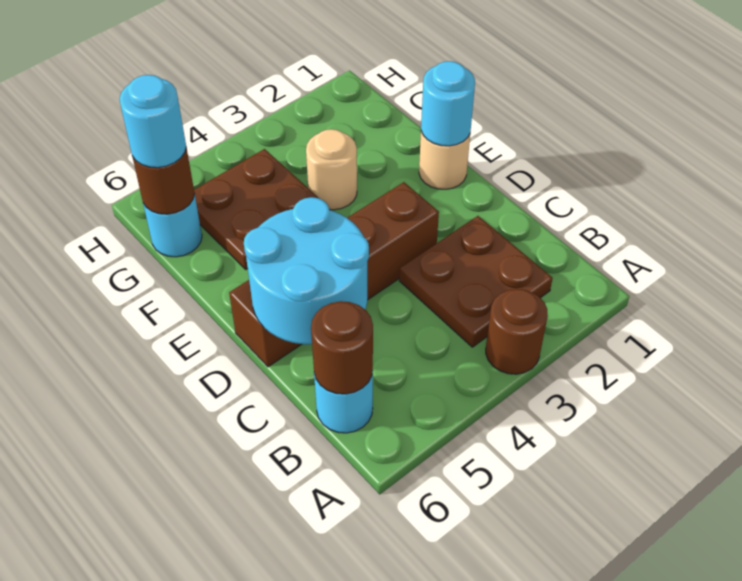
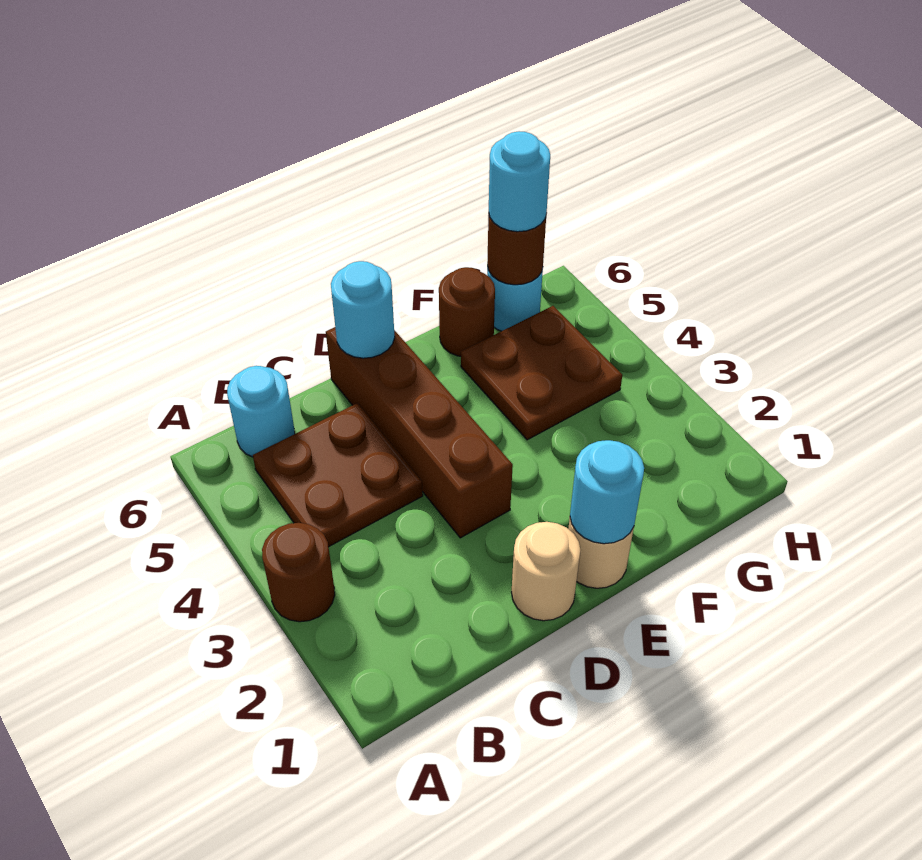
brown 2x2 plate [399,216,553,347] -> brown 2x2 plate moved to [253,403,423,547]
brown 1x1 round brick [311,301,373,394] -> brown 1x1 round brick moved to [439,267,495,356]
cyan 2x2 round brick [244,197,369,344] -> cyan 1x1 round brick [331,261,395,358]
tan 1x1 round brick [306,129,357,210] -> tan 1x1 round brick moved to [512,522,580,621]

